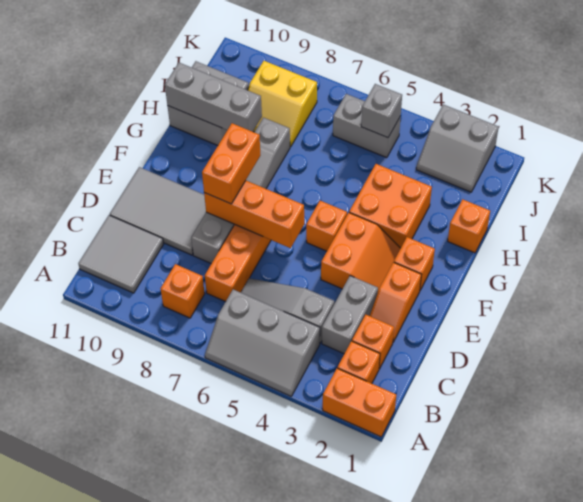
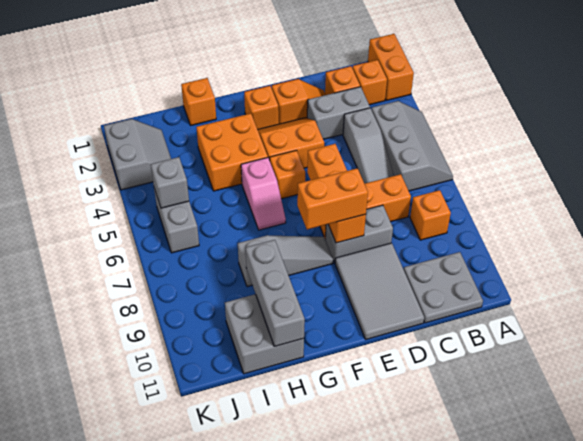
grey 2x2 tile [78,215,164,293] -> grey 2x2 plate [404,252,483,323]
none -> pink 1x2 slope [241,158,286,230]
yellow 2x2 slope [248,61,317,147] -> none

